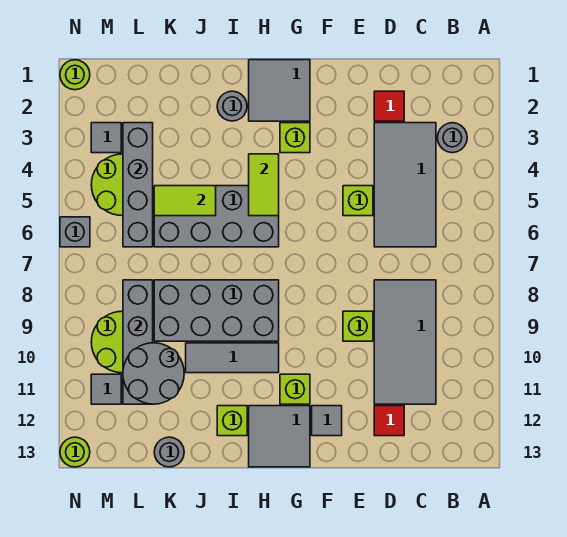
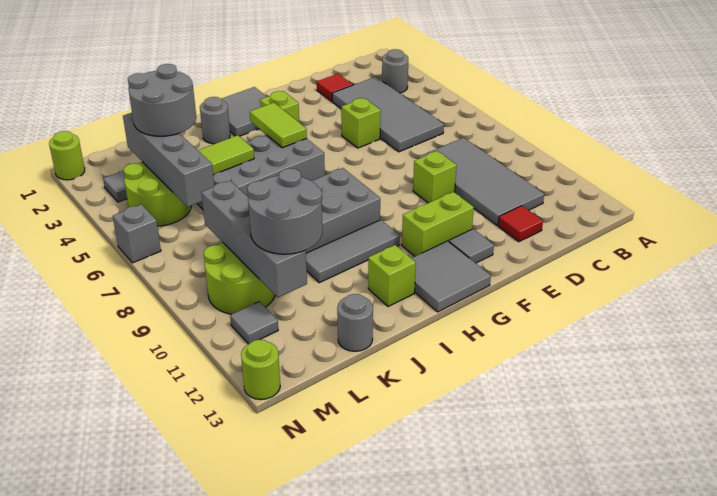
lime 1x1 brick [280,374,310,404] -> lime 1x2 brick [402,192,474,256]
none -> grey 2x2 round brick [128,64,196,136]

